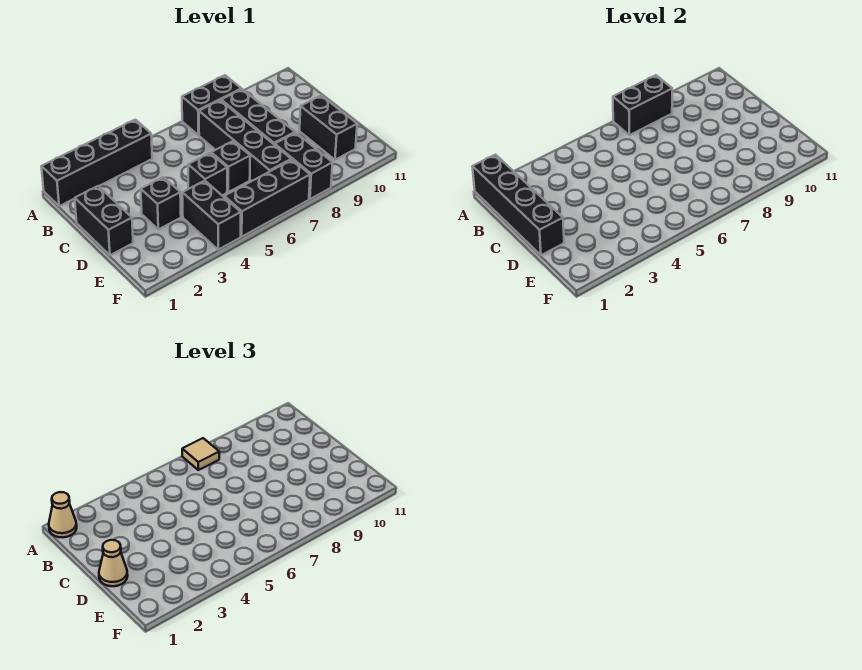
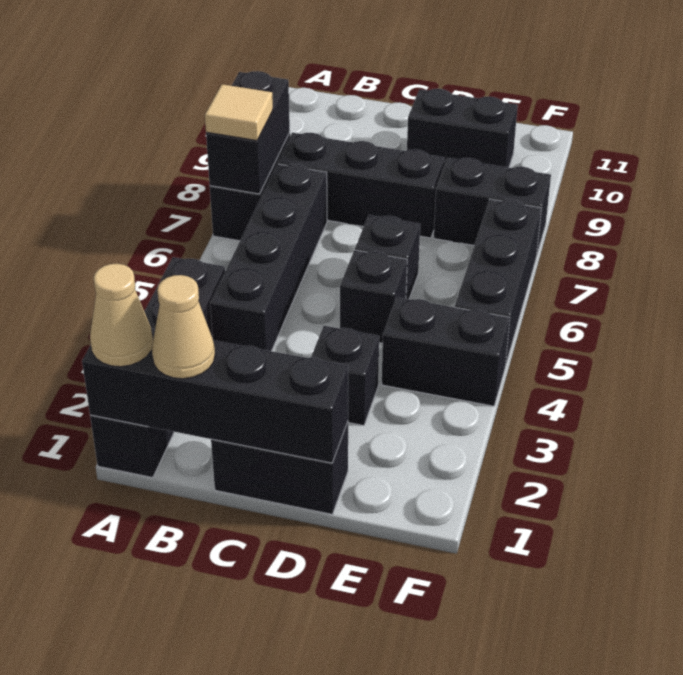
black 1x4 brick [199,100,291,181] -> black 1x4 brick turned to [210,164,327,351]
tan 1x1 cone [99,540,128,586] -> tan 1x1 cone moved to [152,275,215,379]

